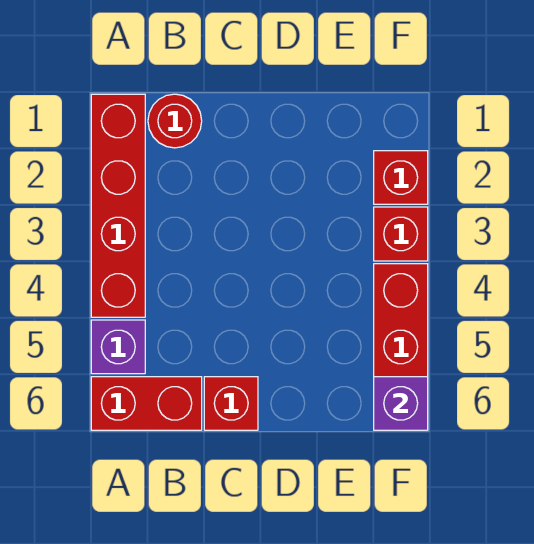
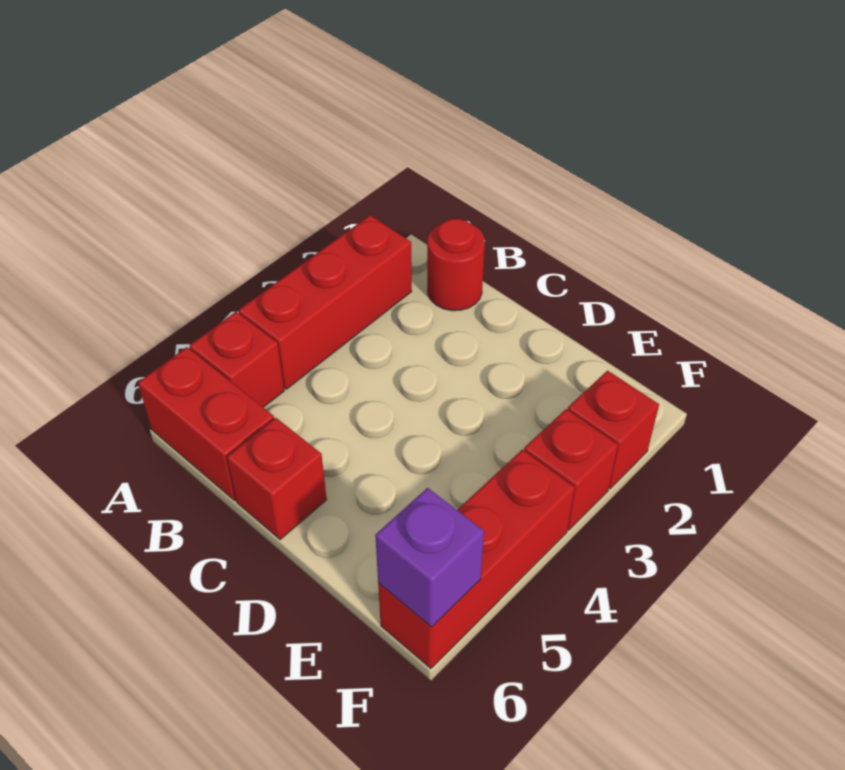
red 1x4 brick [91,94,145,317] -> red 1x3 brick [239,215,412,389]
purple 1x1 brick [91,320,145,374] -> red 1x1 brick [190,312,284,407]

